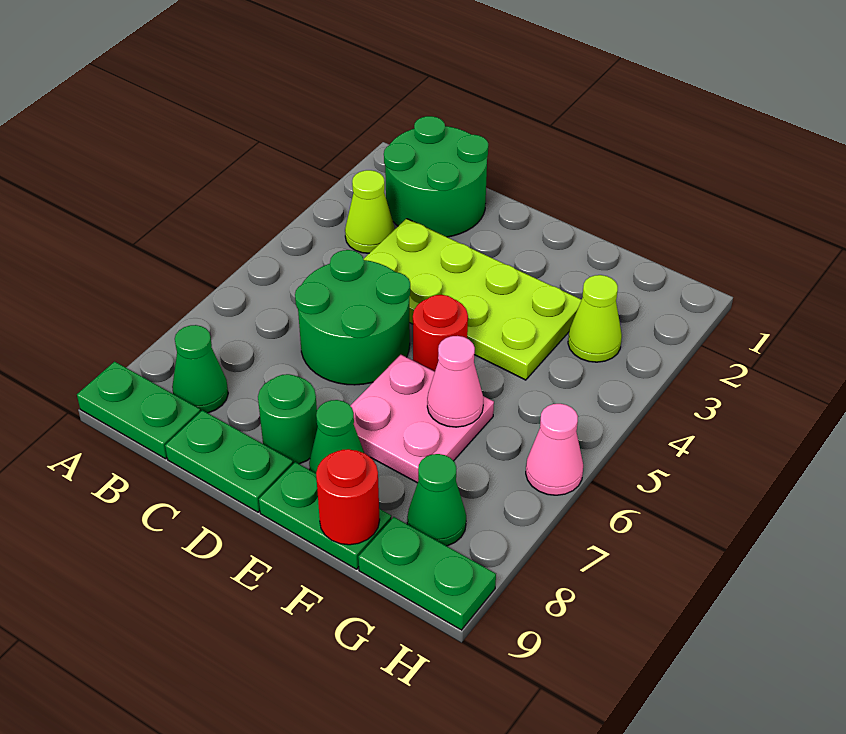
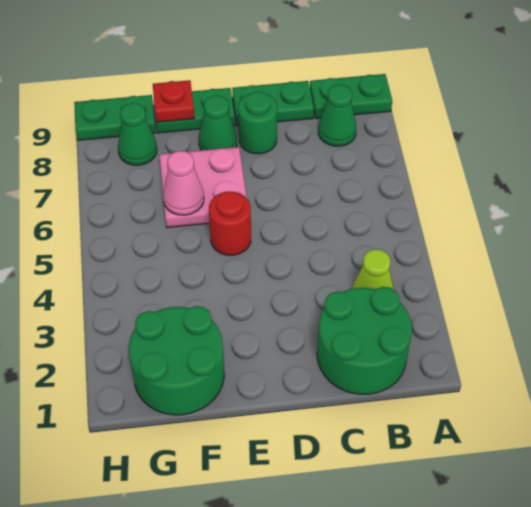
lime 2x4 plate [364,219,581,380] -> none
green 2x2 round brick [295,250,410,385] -> green 2x2 round brick moved to [129,306,224,415]
red 1x1 round brick [316,449,380,545] -> red 1x1 plate [153,80,194,122]
lime 1x1 cone [568,275,622,362] -> none
pink 1x1 cone [526,404,583,495] -> none

